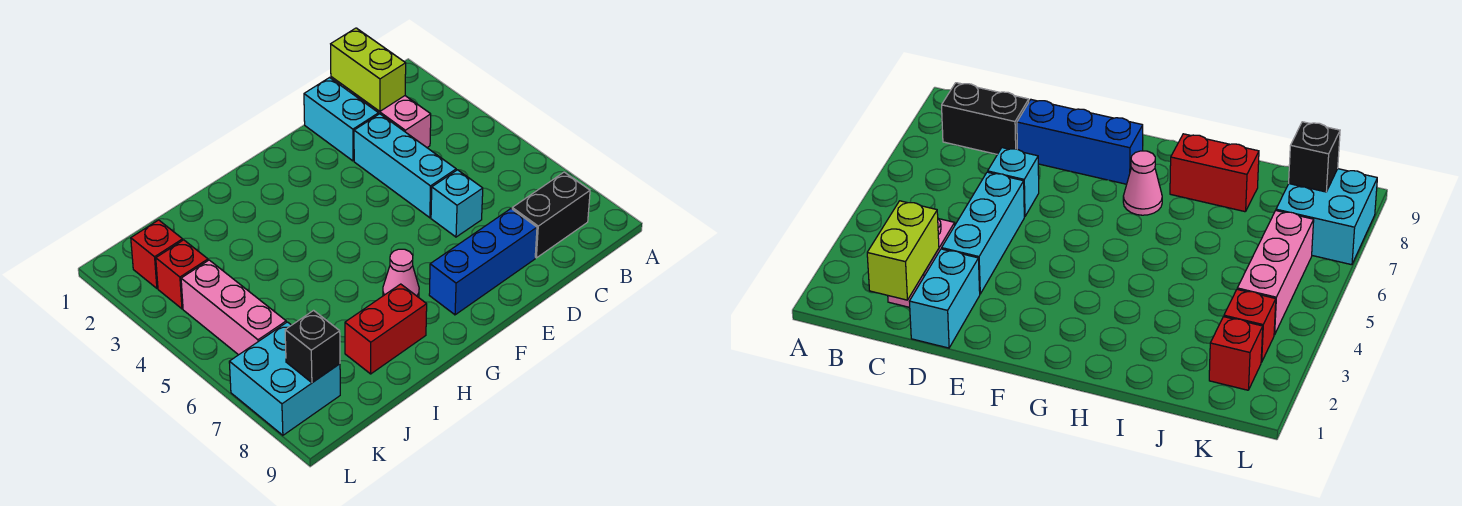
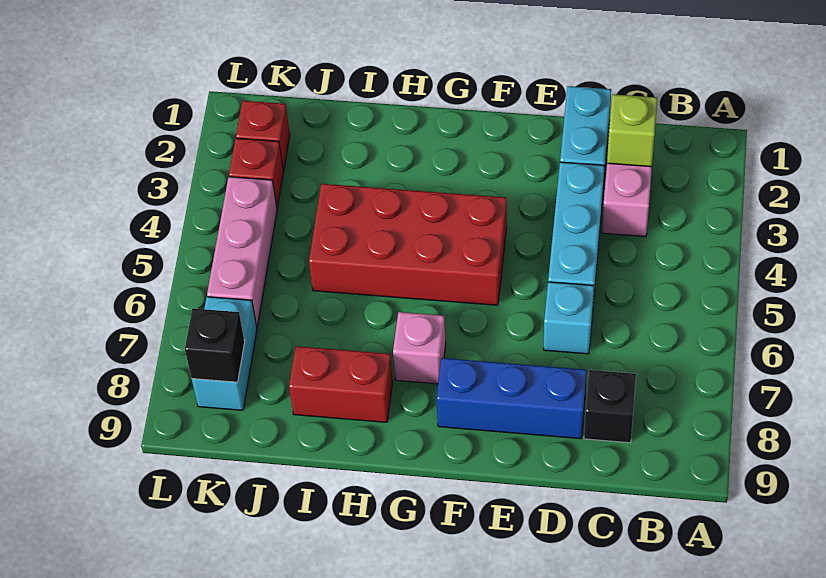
black 1x2 brick [512,172,590,258] -> black 1x1 brick [584,370,636,443]
lime 1x2 brick [331,28,406,111] -> lime 1x1 brick [607,94,657,167]
none -> red 2x4 brick [309,184,507,305]
pink 1x1 cone [383,249,419,297] -> pink 1x1 brick [393,312,446,384]
cyan 2x2 brick [229,322,340,435] -> cyan 1x2 brick [192,297,257,410]

